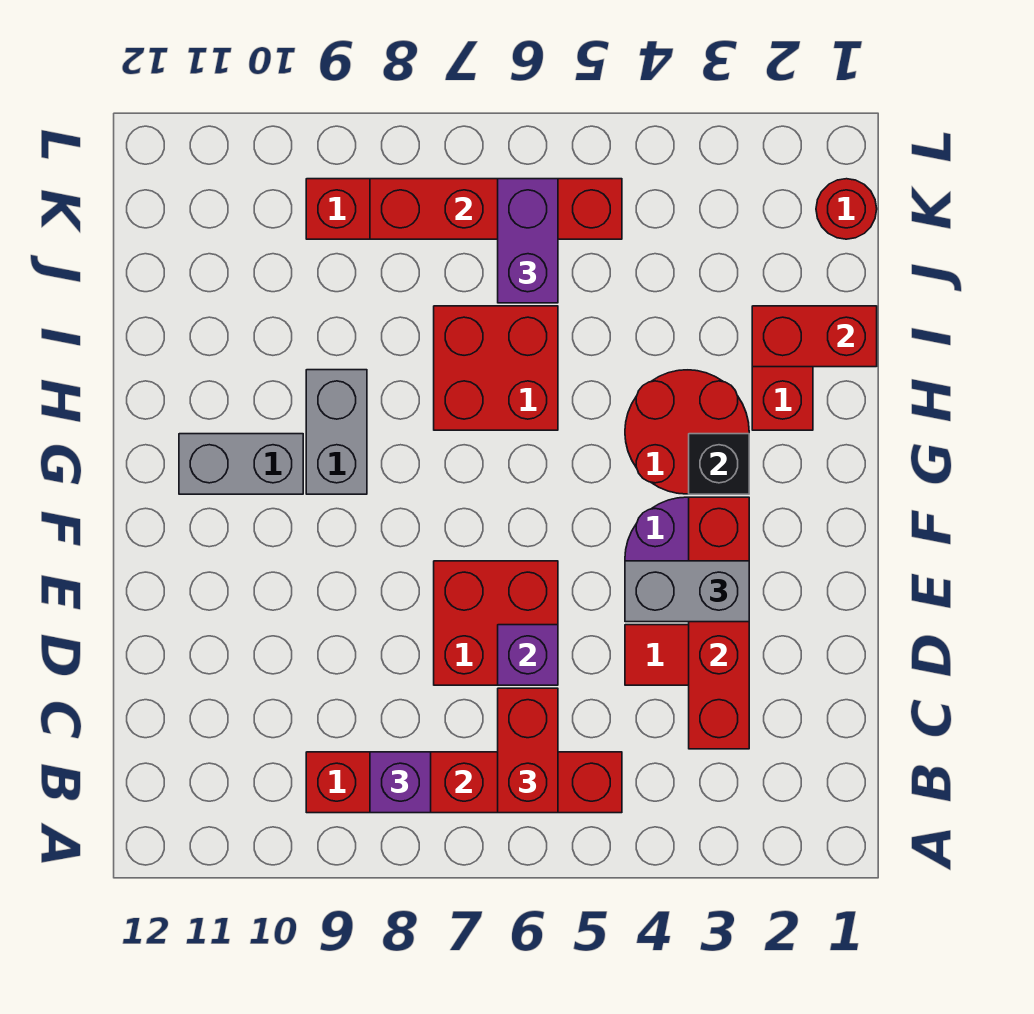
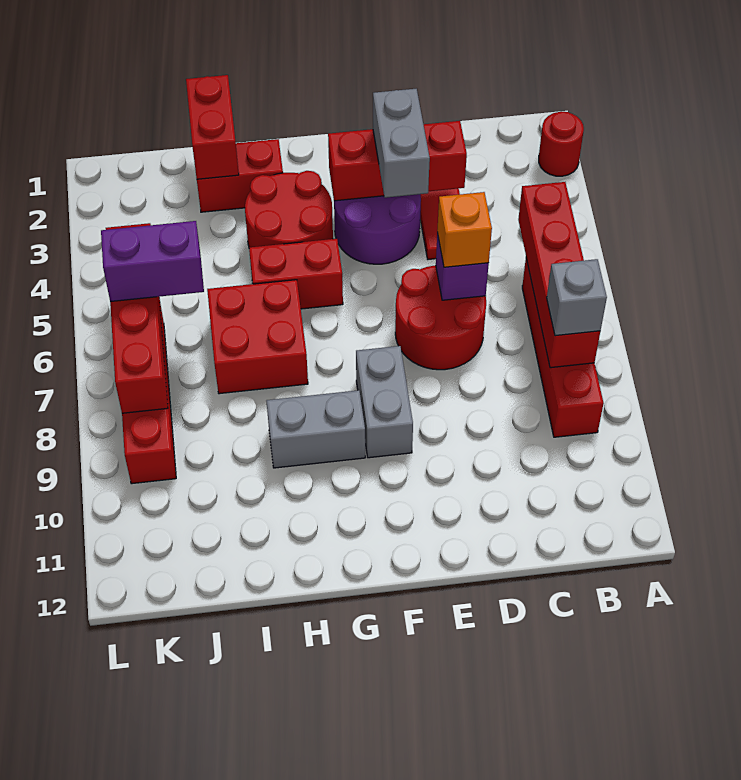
red 1x2 brick [498,688,558,813] -> red 1x2 brick moved to [249,239,343,309]
purple 1x1 brick [370,752,431,813] -> grey 1x1 brick [547,259,607,336]
red 1x4 brick [689,497,749,749] -> red 1x3 brick [328,121,467,201]
red 2x2 brick [434,561,558,685] -> red 2x2 round brick [395,265,486,370]
none -> orange 1x1 brick [437,192,492,267]
black 1x1 brick [689,434,749,494] -> none
grey 1x2 brick [179,434,303,494] -> grey 1x2 brick moved to [356,346,413,458]
red 1x1 round brick [816,179,877,239] -> red 1x1 round brick moved to [539,111,584,176]

